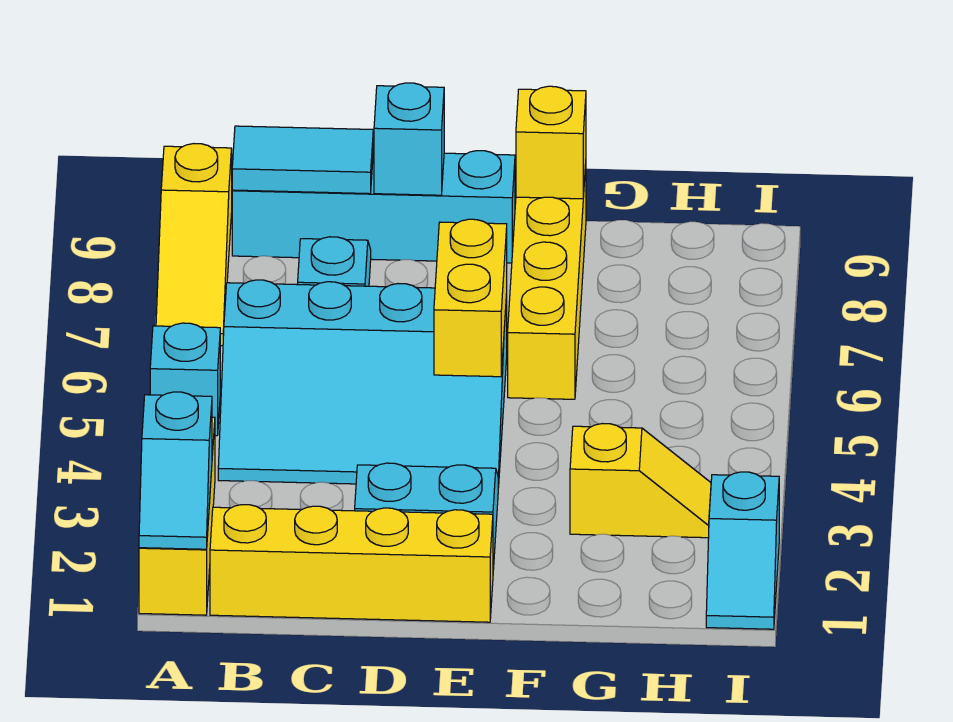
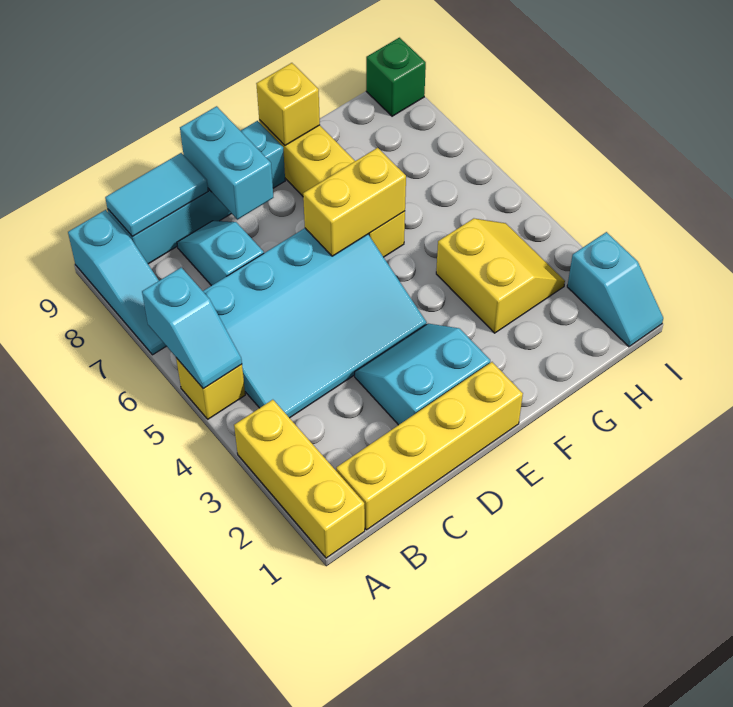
cyan 1x2 slope [139,392,212,549] -> cyan 1x2 slope moved to [142,267,242,389]
cyan 1x1 brick [150,323,220,436] -> yellow 1x1 brick [176,358,245,419]
yellow 1x3 slope [156,144,232,346] -> cyan 1x3 slope [68,210,166,355]
cyan 1x1 brick [374,83,444,195] -> cyan 1x2 brick [180,106,273,220]
yellow 1x2 brick [434,219,507,377] -> yellow 1x2 brick turned to [303,148,406,256]
yellow 1x2 slope [570,424,711,538] -> yellow 2x2 slope [436,218,565,333]
none -> green 1x1 brick [366,38,426,116]

